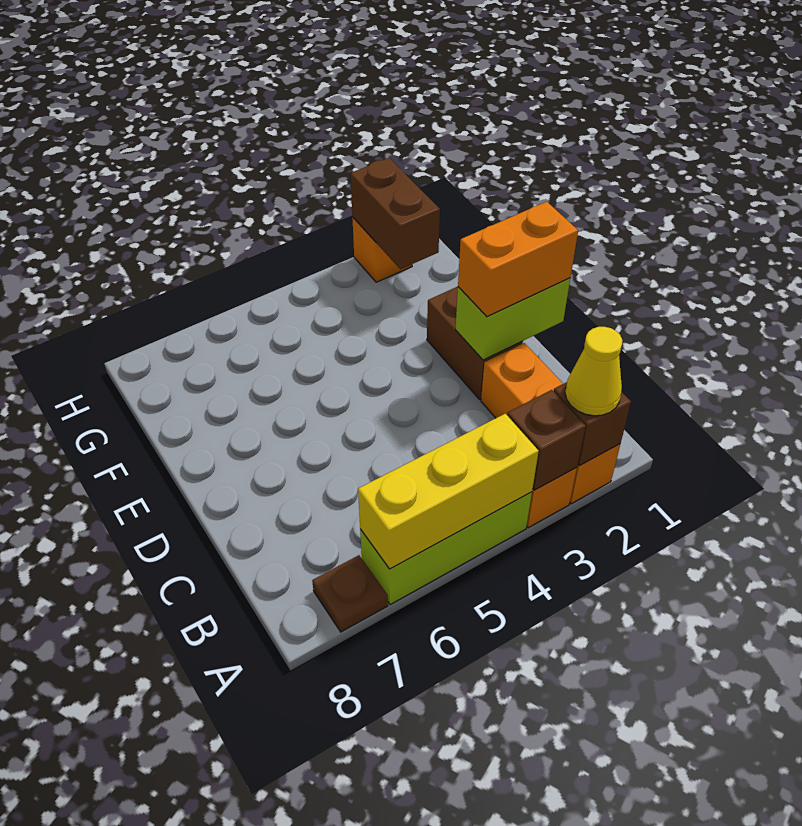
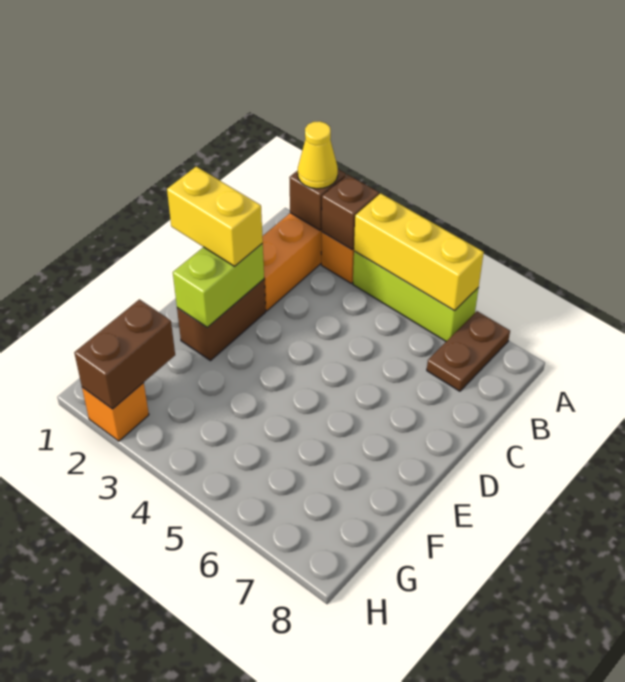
brown 1x1 plate [312,555,388,632] -> brown 1x2 plate [427,311,510,391]
lime 1x2 brick [456,278,570,360] -> lime 1x2 brick turned to [173,244,264,327]
orange 1x2 brick [458,202,578,317] -> yellow 1x2 brick [167,167,263,266]

